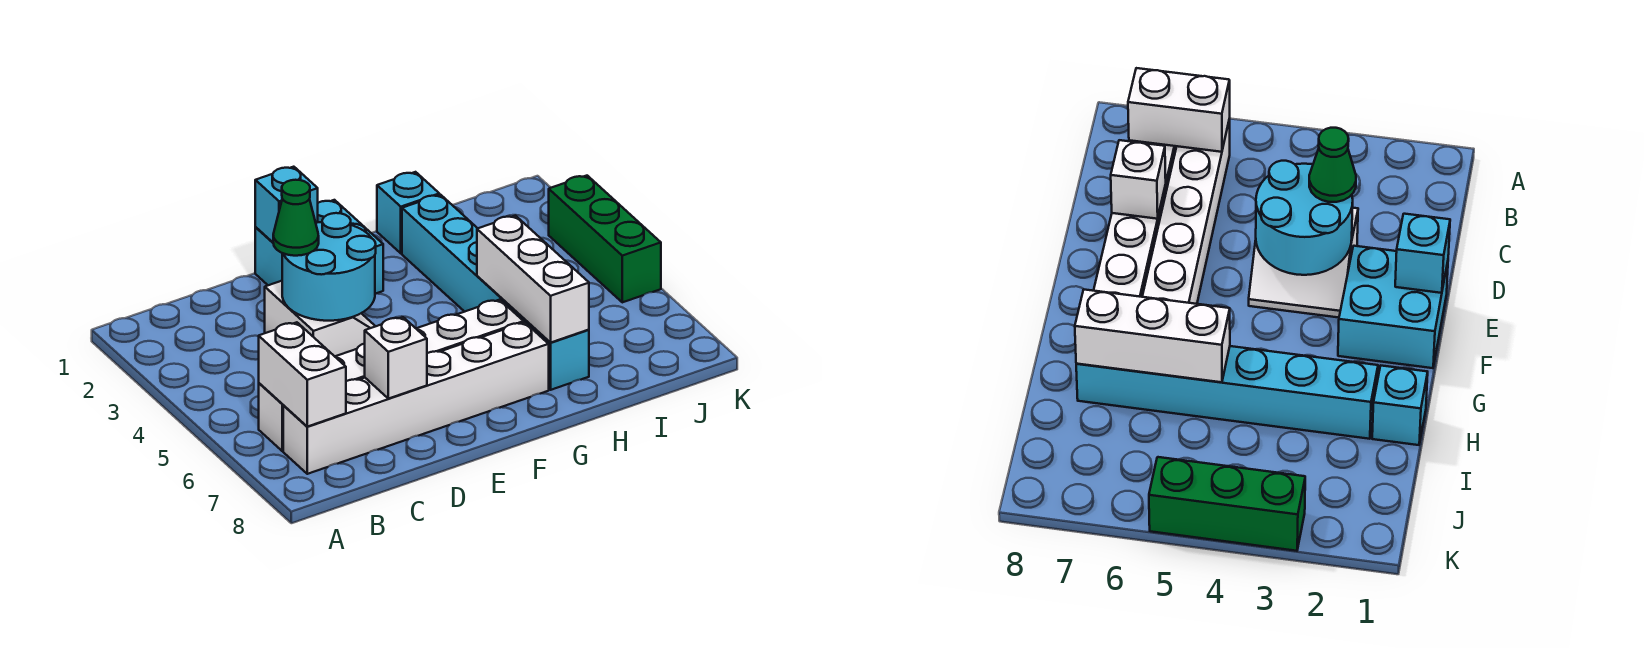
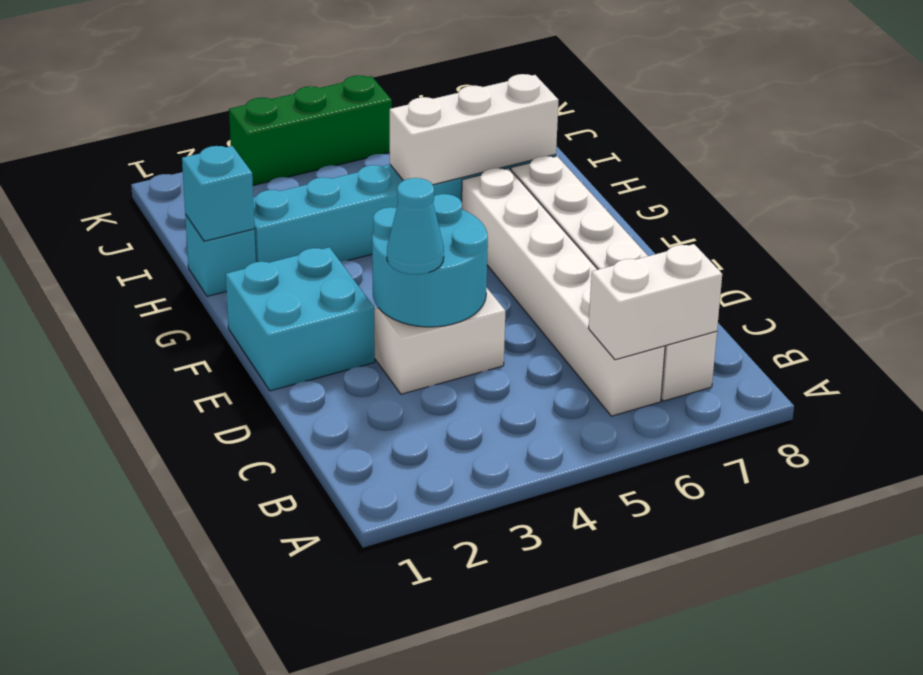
green 1x1 cone [273,180,319,256] -> cyan 1x1 cone [387,178,444,275]
white 1x1 brick [365,317,427,399] -> none
cyan 1x1 brick [255,167,318,242] -> cyan 1x1 brick moved to [182,146,255,241]

